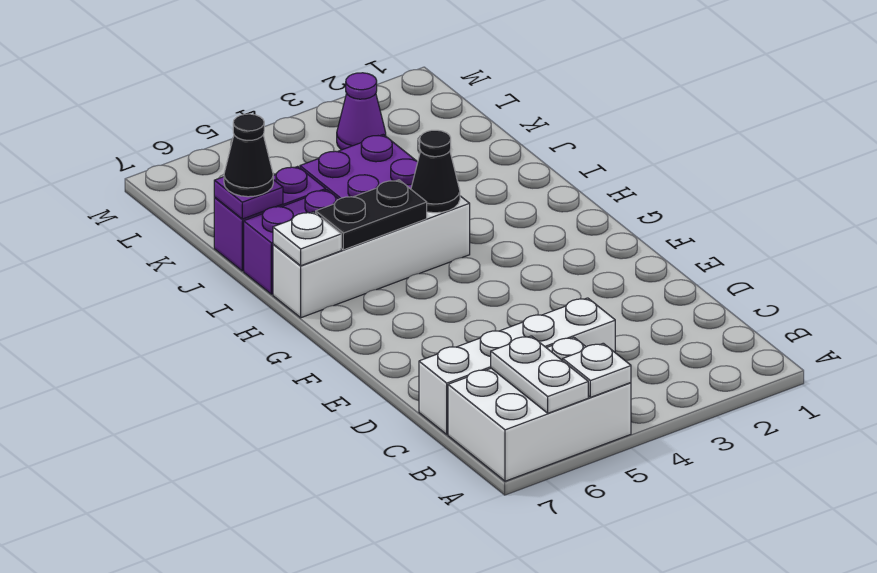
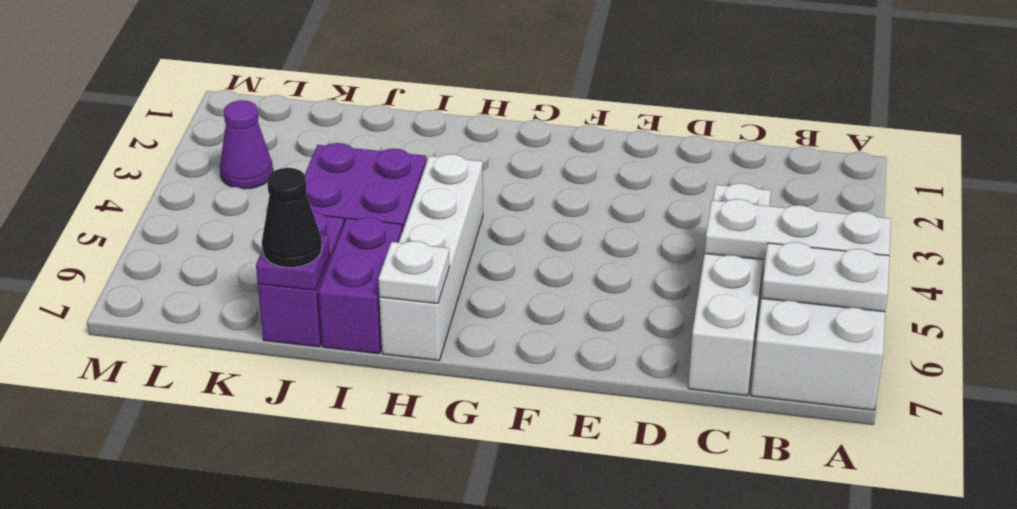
white 1x1 plate [563,343,631,397] -> white 1x3 plate [705,199,891,260]
black 1x1 cone [411,130,460,213] -> none
black 1x2 plate [316,180,427,250] -> none

